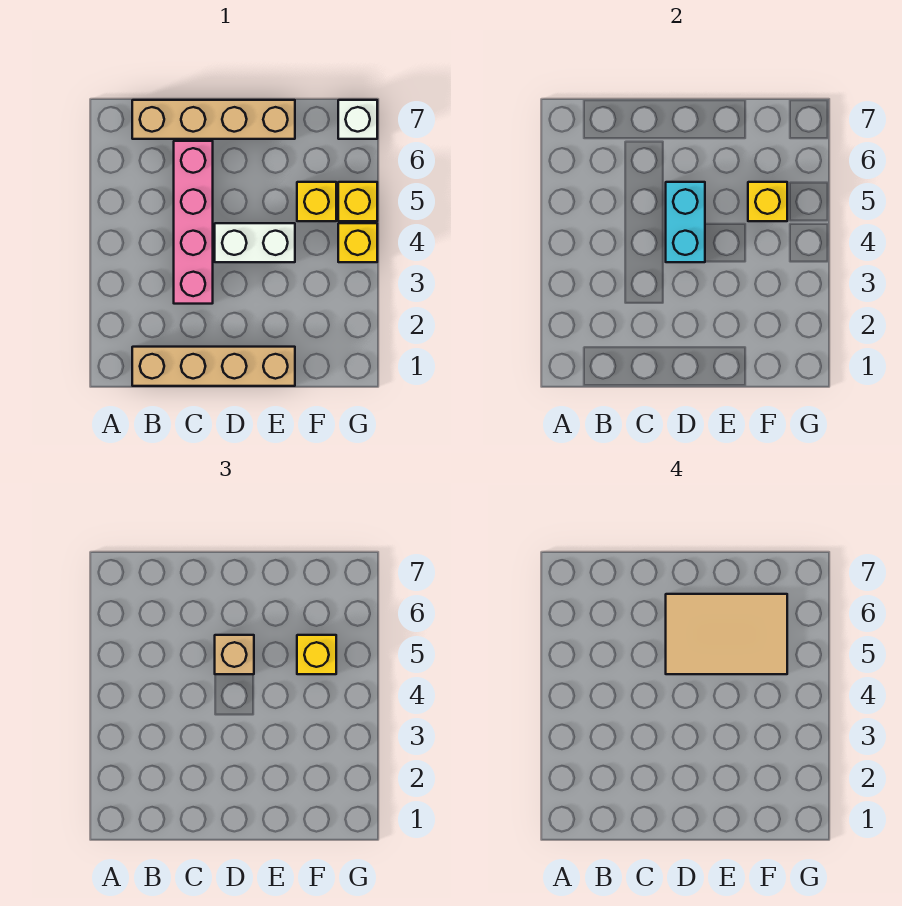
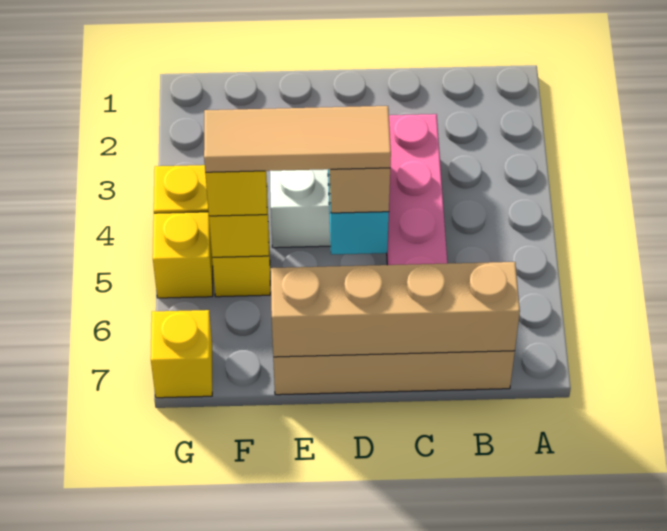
tan 1x4 brick [132,347,295,386] -> tan 1x4 brick moved to [271,262,520,357]
tan 2x3 tile [666,594,787,674] -> tan 1x3 tile [204,106,391,172]
white 1x1 brick [338,100,377,139] -> yellow 1x1 brick [151,310,212,398]

